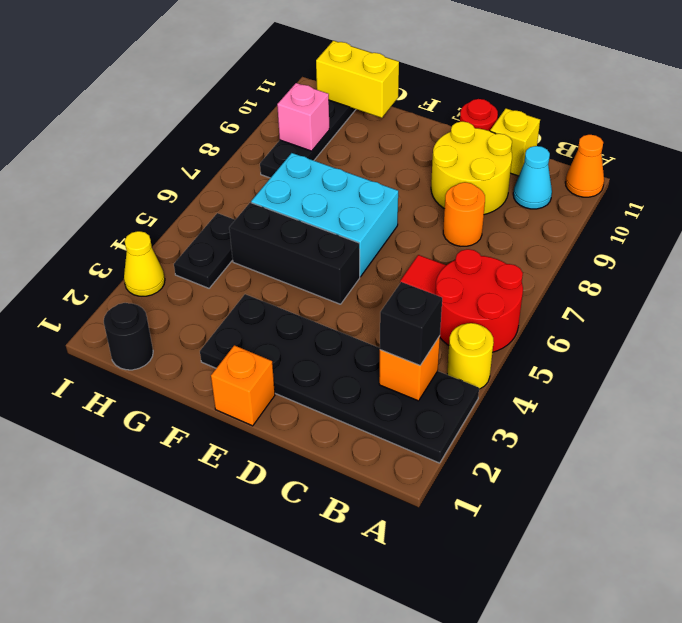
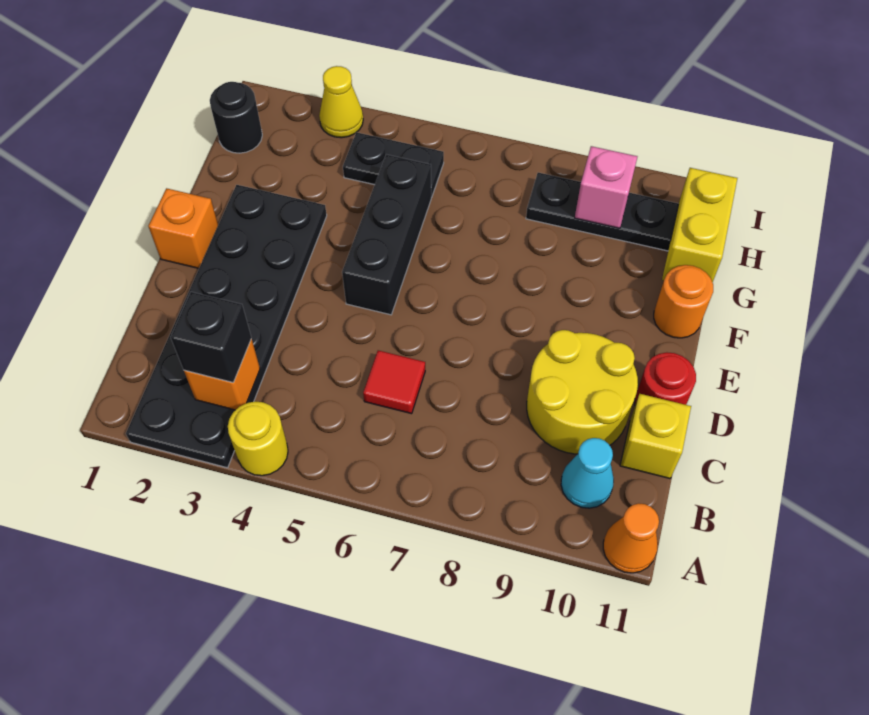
red 2x2 round brick [435,249,523,352] -> none
orange 1x1 round brick [443,182,485,246] -> orange 1x1 round brick moved to [654,265,713,338]
cyan 2x3 brick [251,153,398,277] -> none

